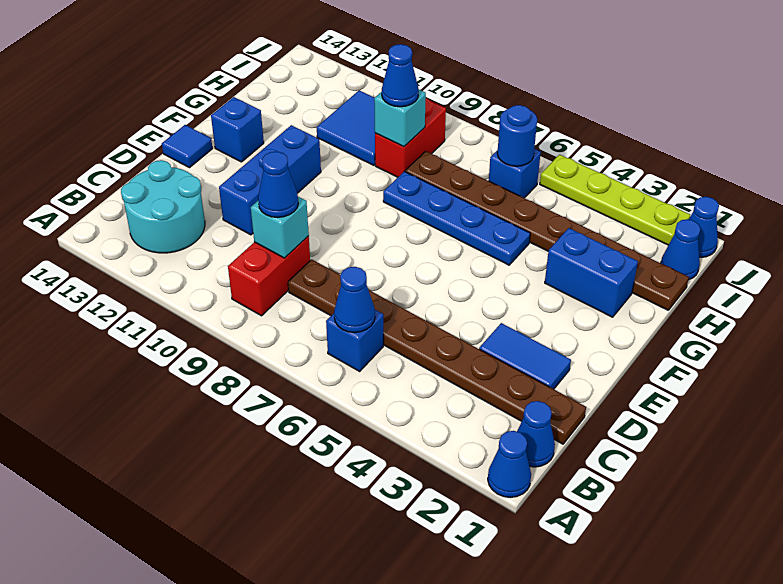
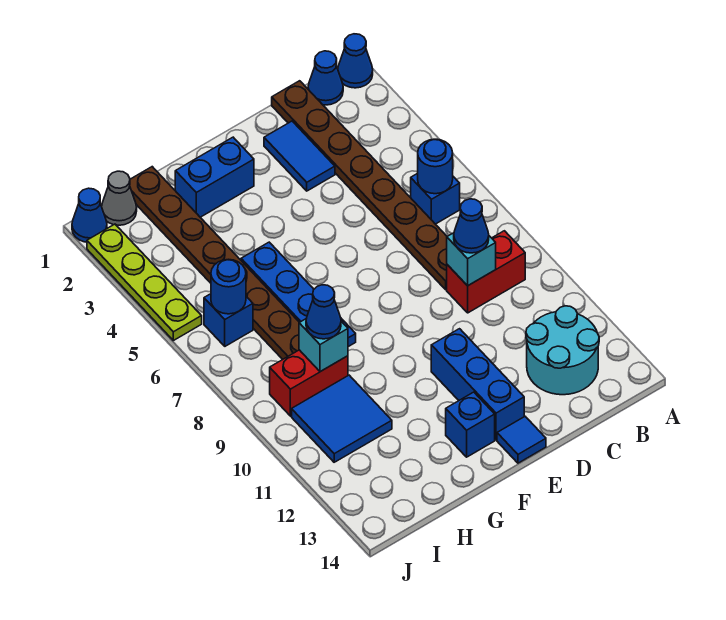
blue 1x1 cone [334,267,375,333] -> blue 1x1 round brick [418,139,453,194]
blue 1x3 brick [219,125,321,235] -> blue 1x3 brick turned to [431,329,524,440]
blue 1x2 brick [545,228,638,317] -> blue 1x2 brick turned to [175,137,254,217]
blue 1x1 cone [661,219,700,280] -> grey 1x1 cone [102,171,137,225]

